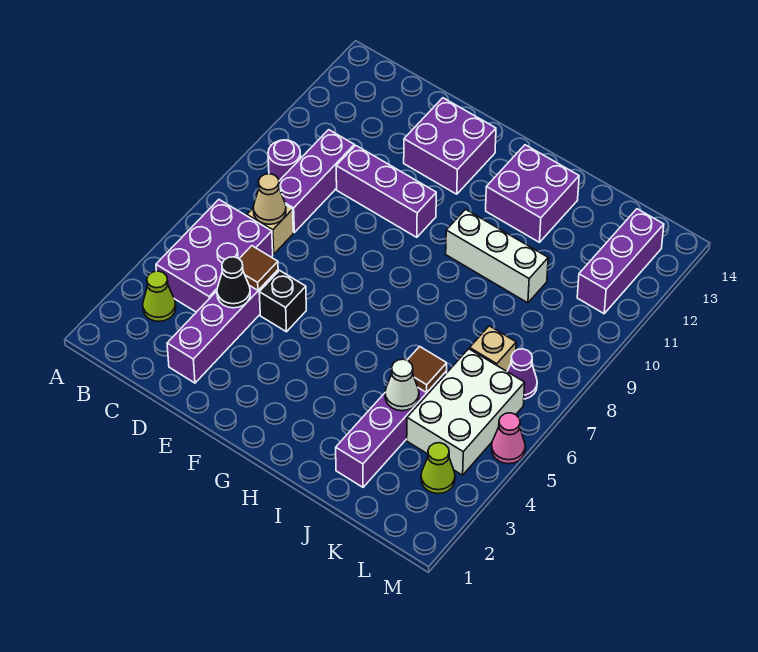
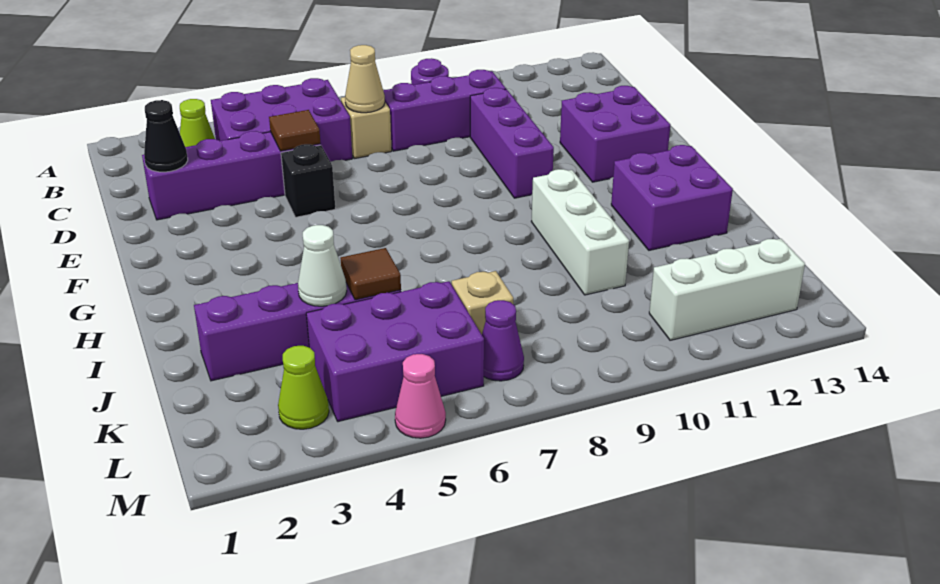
black 1x1 cone [217,257,250,308] -> black 1x1 cone moved to [144,100,188,172]
white 2x3 brick [407,349,525,475] -> purple 2x3 brick [306,281,484,422]
purple 1x3 brick [577,209,664,314] -> white 1x3 brick [649,239,805,340]

